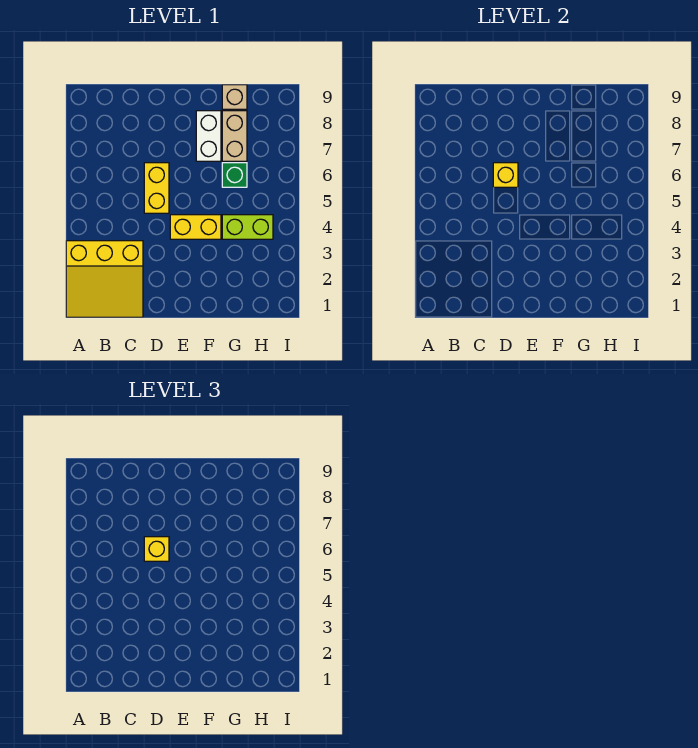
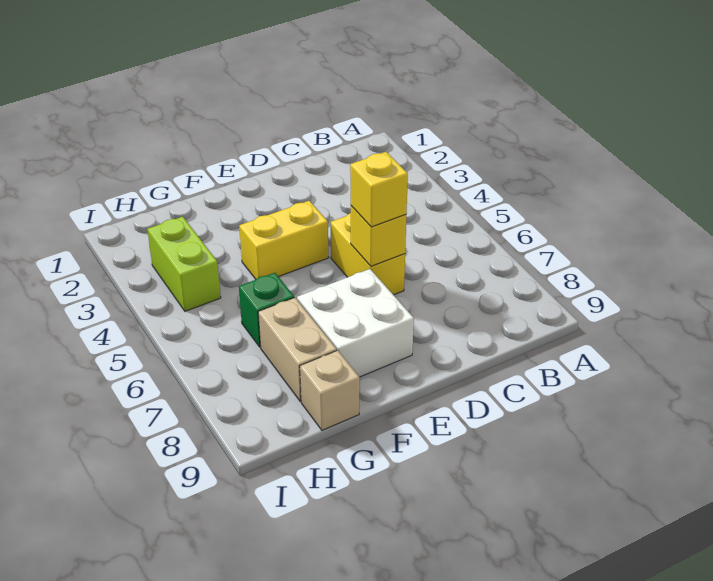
yellow 3x3 slope [66,241,143,317] -> none
white 1x2 brick [196,111,221,161] -> white 2x2 brick [297,269,414,377]
lime 1x2 brick [222,215,273,239] -> lime 1x2 brick turned to [147,217,221,311]

